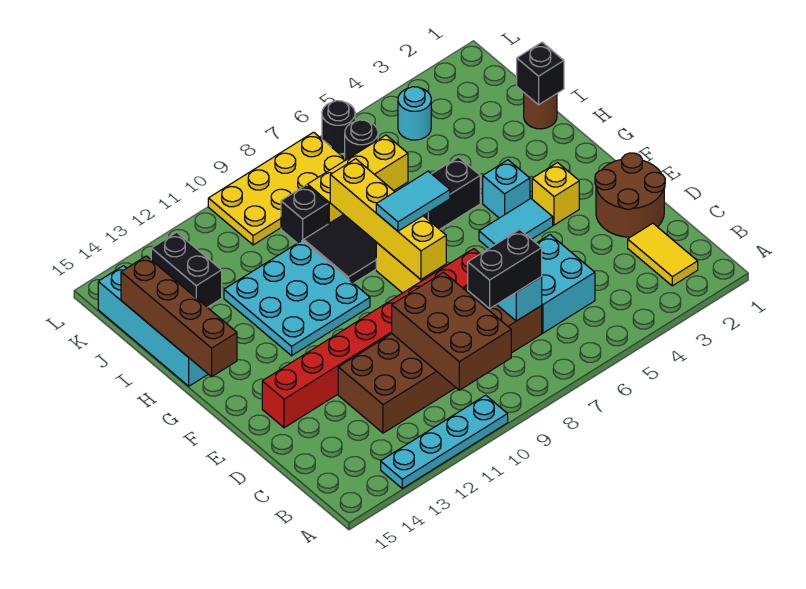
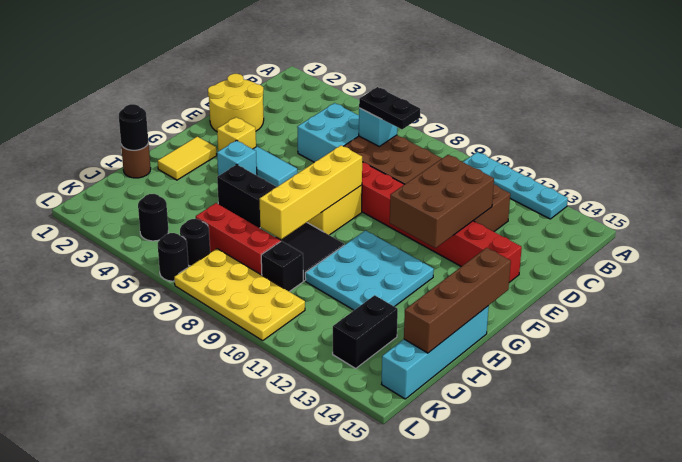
yellow 1x2 tile [628,223,698,286] -> yellow 1x2 tile moved to [158,137,217,180]
brown 2x3 brick [392,272,511,390] -> brown 2x3 brick moved to [390,155,494,248]
black 1x2 brick [468,229,542,308] -> black 1x2 plate [359,87,420,129]
brown 2x2 round brick [595,153,665,237] -> yellow 2x2 round brick [208,74,264,131]
cyan 1x2 tile [376,171,450,231] -> none
black 1x1 brick [517,42,564,105] -> black 1x1 round brick [119,104,148,150]
yellow 1x3 brick [307,135,408,224] -> red 1x3 brick [196,203,281,275]
cyan 1x1 round brick [398,87,431,140] -> black 1x1 round brick [138,194,168,241]

